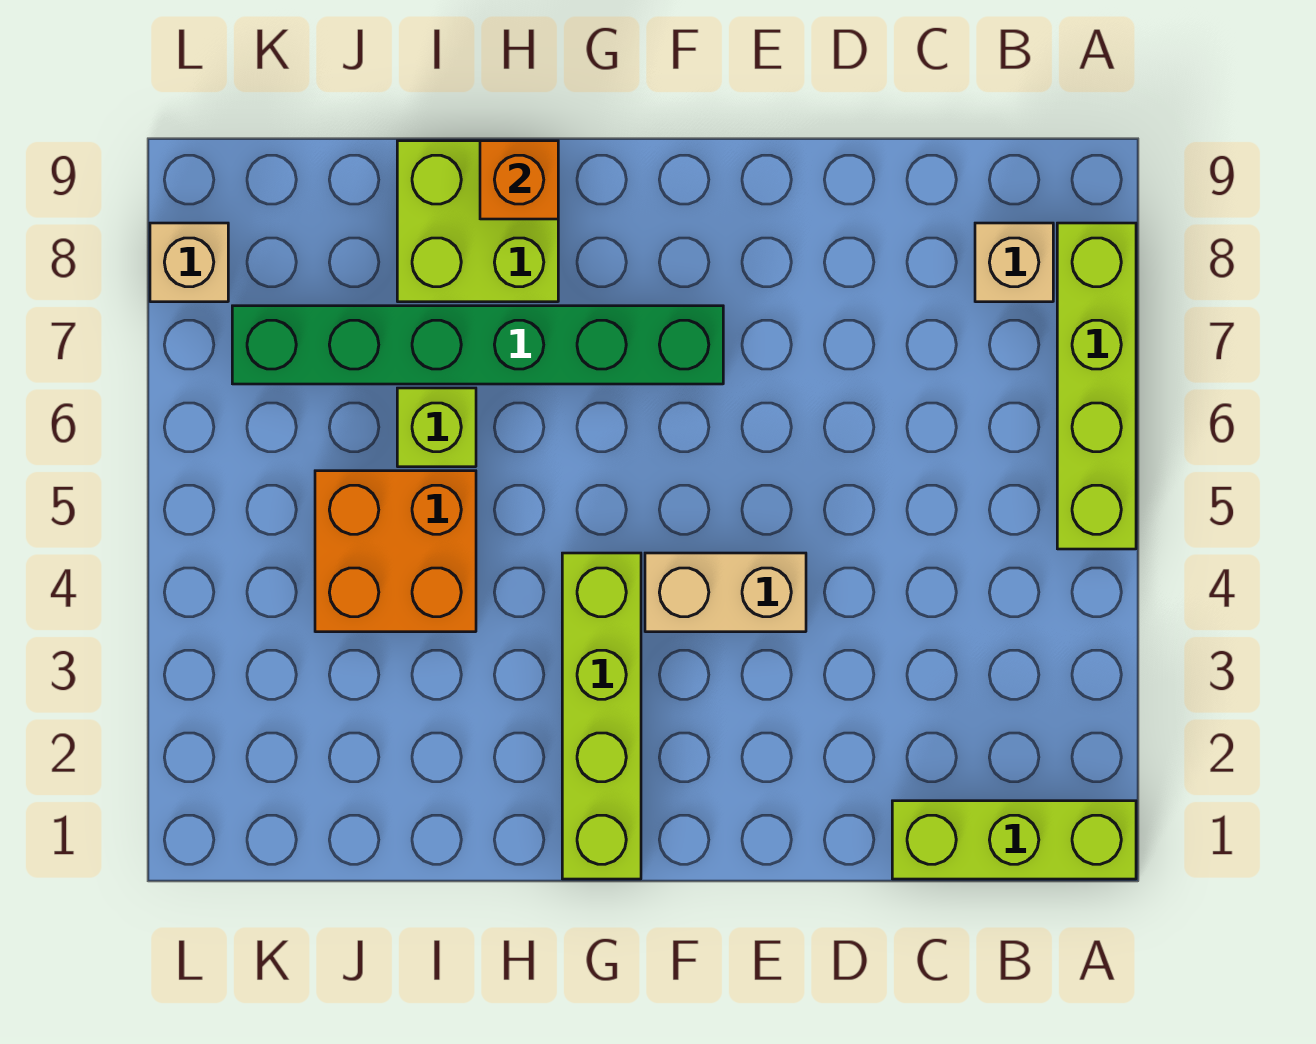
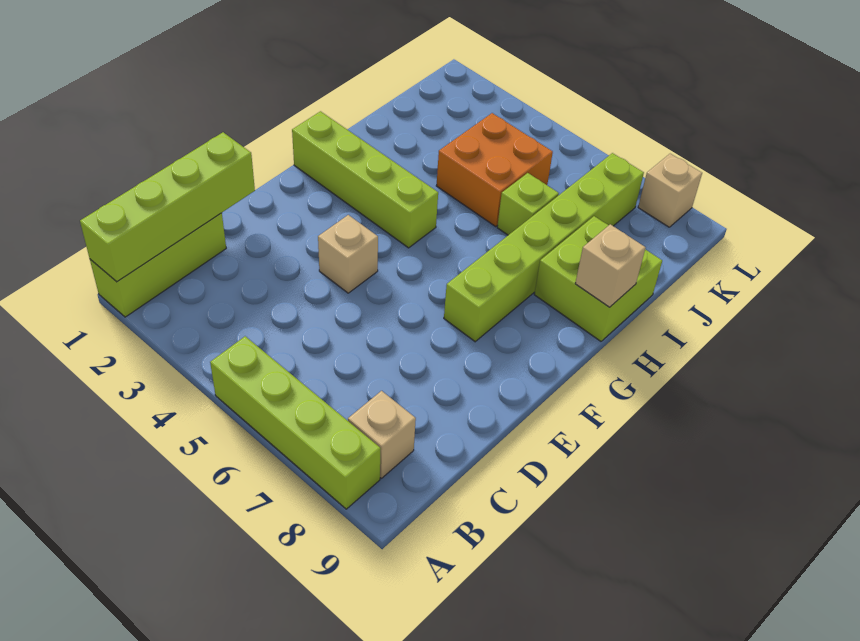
none -> lime 1x4 brick [80,132,255,282]
tan 1x2 brick [645,553,806,632] -> tan 1x1 brick [318,215,378,293]
green 1x6 brick [232,306,723,384] -> lime 1x6 brick [444,153,644,342]
orange 1x1 brick [480,141,558,219] -> tan 1x1 brick [575,224,646,307]

